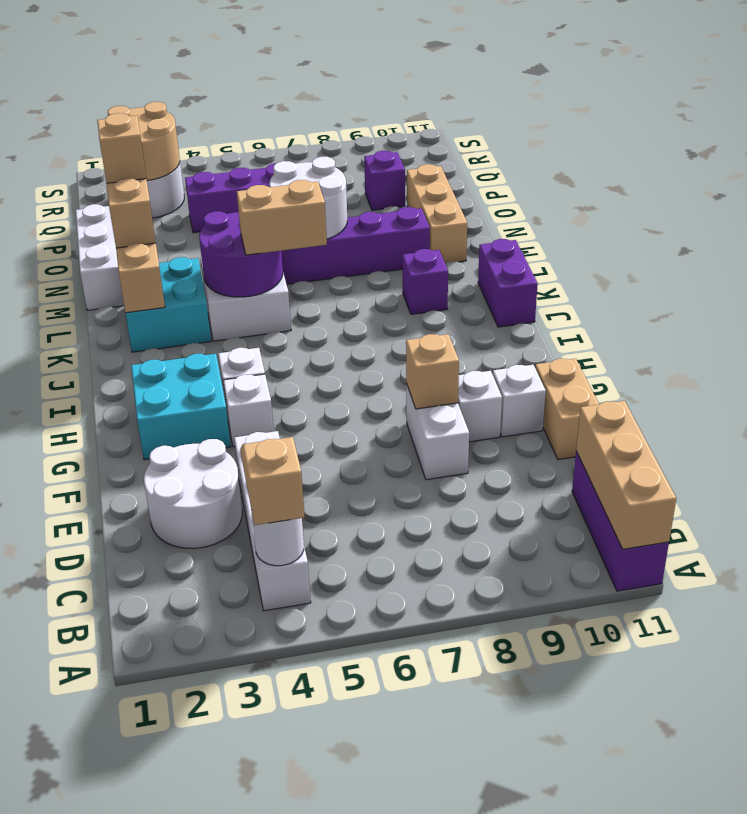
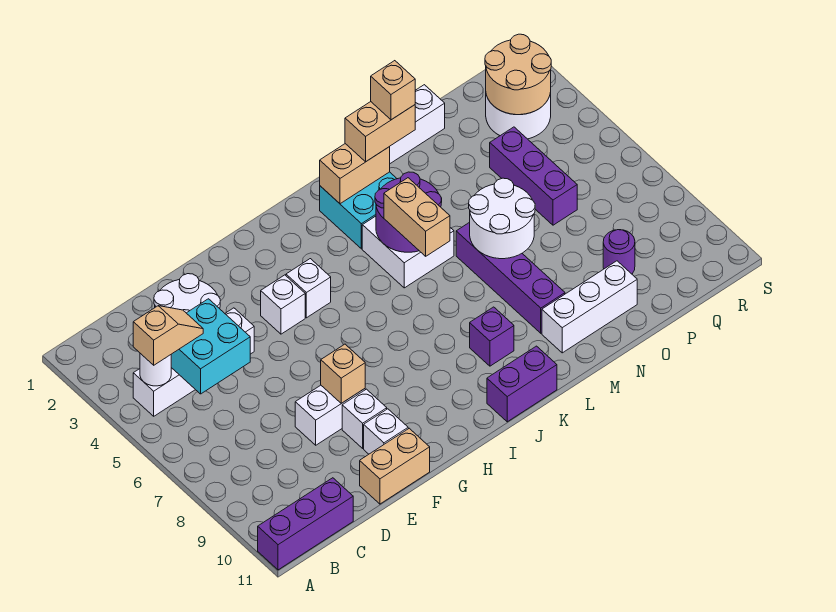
tan 1x3 brick [576,401,676,549] -> none
cyan 2x2 brick [131,354,231,460] -> cyan 2x2 brick moved to [171,299,250,394]
tan 1x3 brick [407,164,467,263] -> white 1x3 brick [542,261,637,353]
purple 1x1 brick [364,151,405,210] -> purple 1x1 round brick [603,230,635,274]

